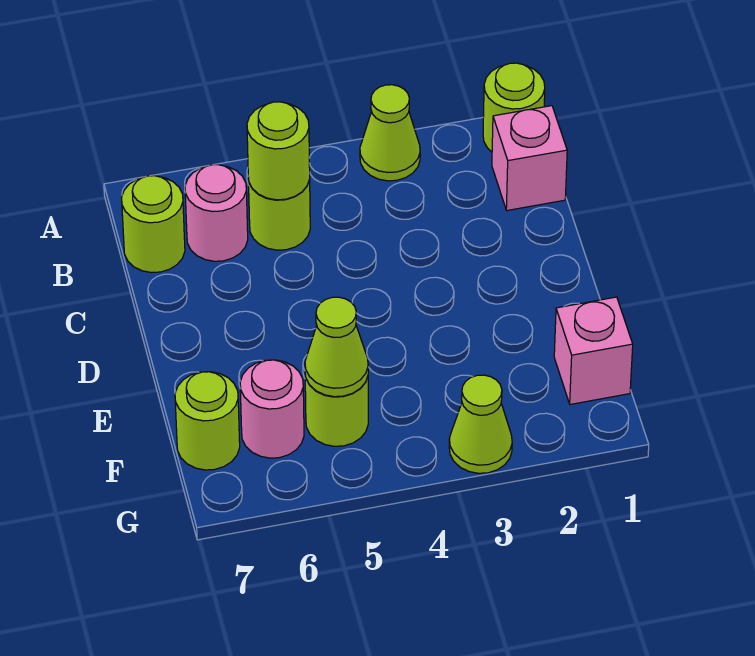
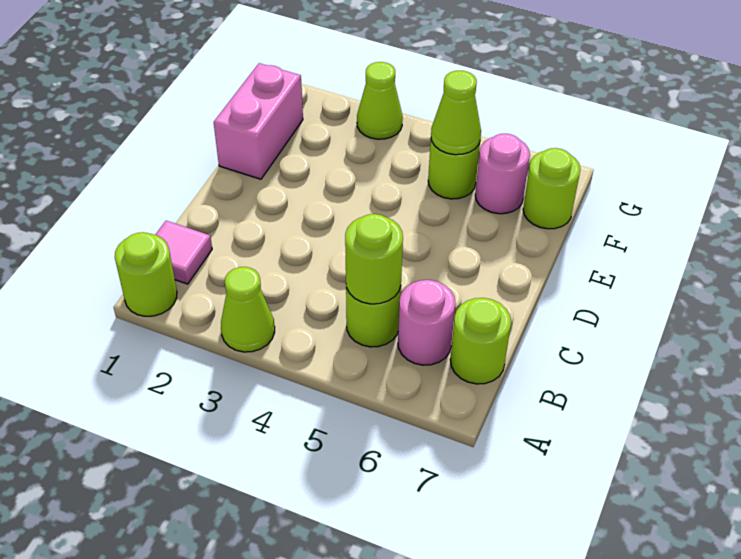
pink 1x1 brick [492,106,567,210] -> pink 1x1 tile [155,221,212,284]
pink 1x1 brick [554,297,633,404] -> pink 1x2 brick [214,63,303,179]

